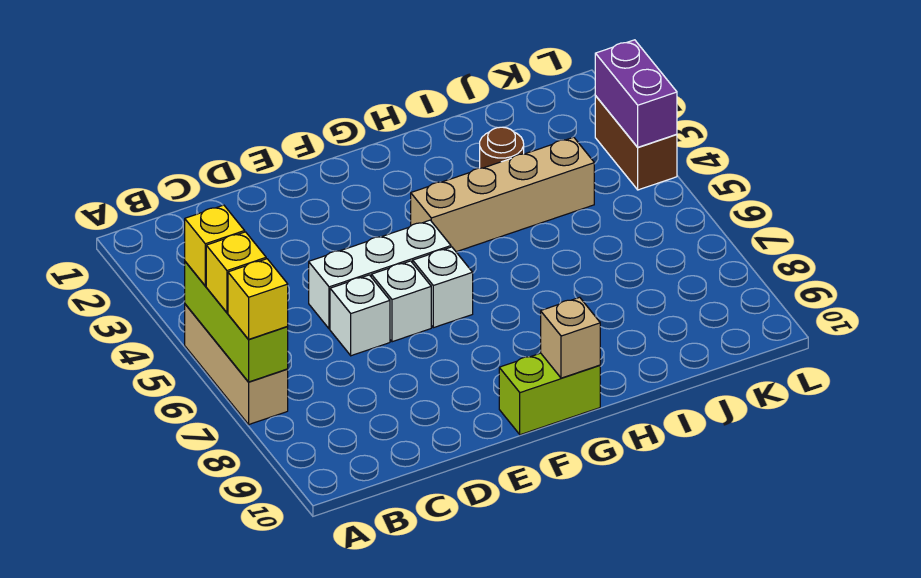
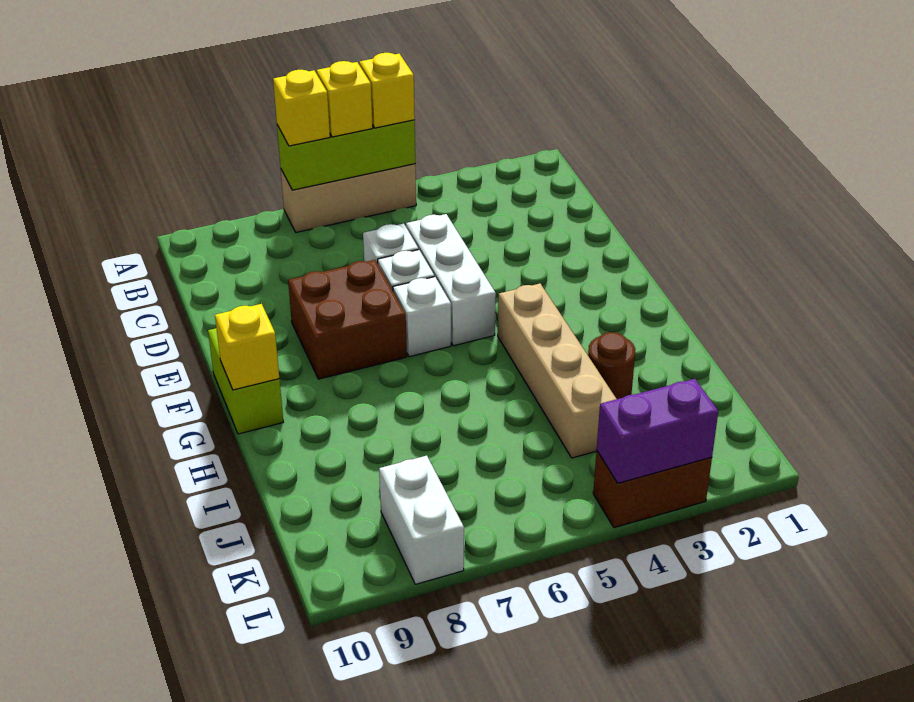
none -> brown 2x2 brick [288,260,407,379]
tan 1x1 brick [541,297,600,378] -> yellow 1x1 brick [215,304,279,390]
none -> white 1x2 brick [379,456,464,584]

